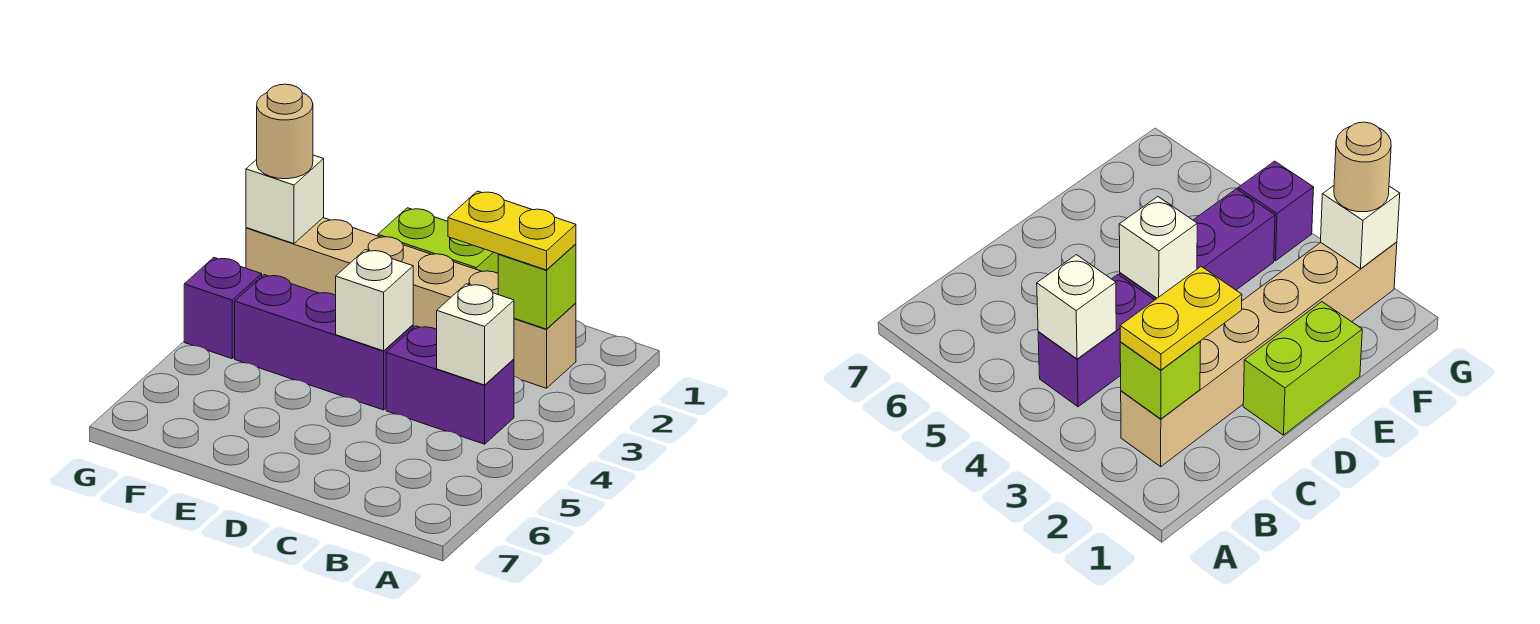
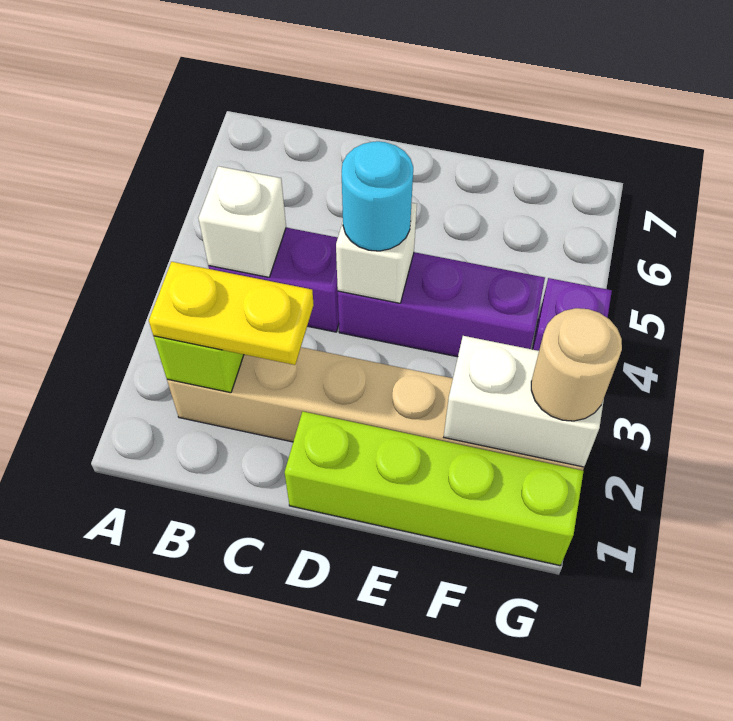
lime 1x2 brick [378,208,499,273] -> lime 1x4 brick [285,412,584,566]
none -> cyan 1x1 round brick [342,141,413,251]
white 1x1 brick [246,155,324,244] -> white 1x2 brick [444,336,604,467]

